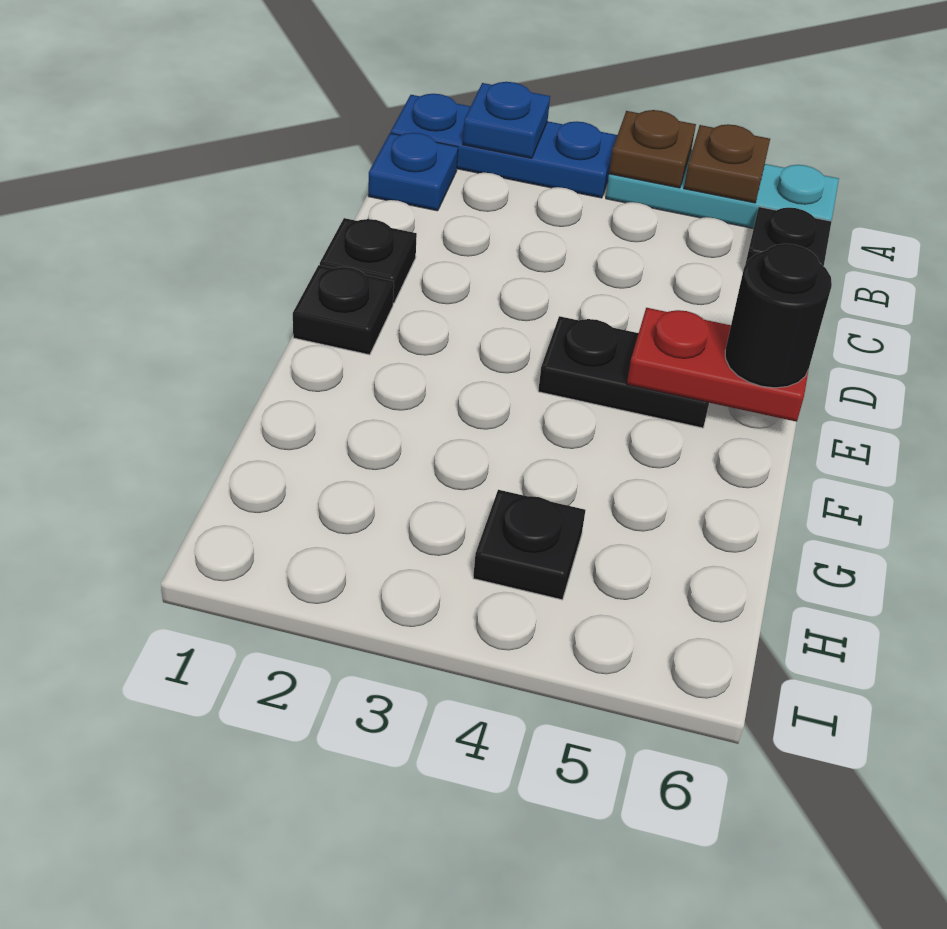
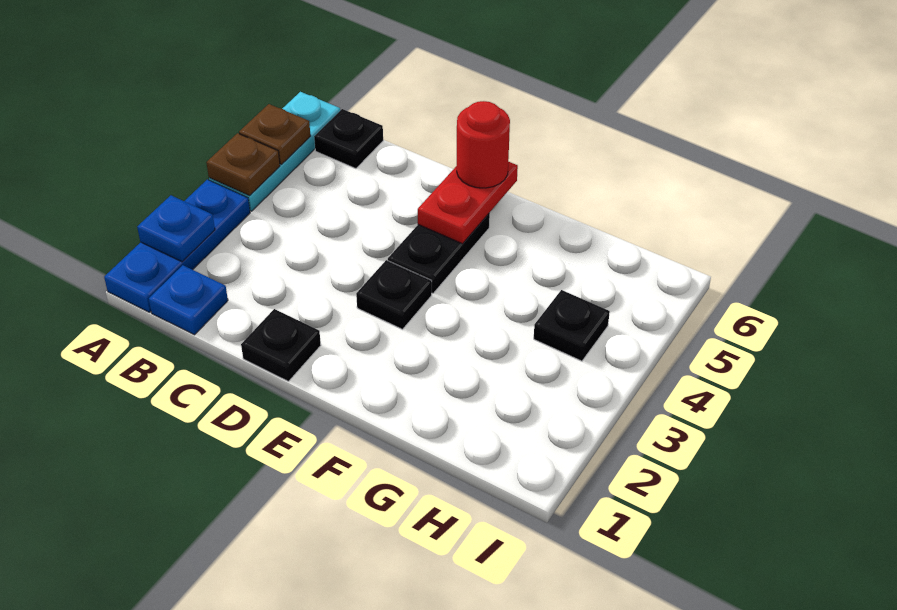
black 1x1 plate [293,265,394,355] -> black 1x1 plate moved to [356,260,432,329]
black 1x1 round brick [725,244,832,388] -> red 1x1 round brick [457,101,510,188]

